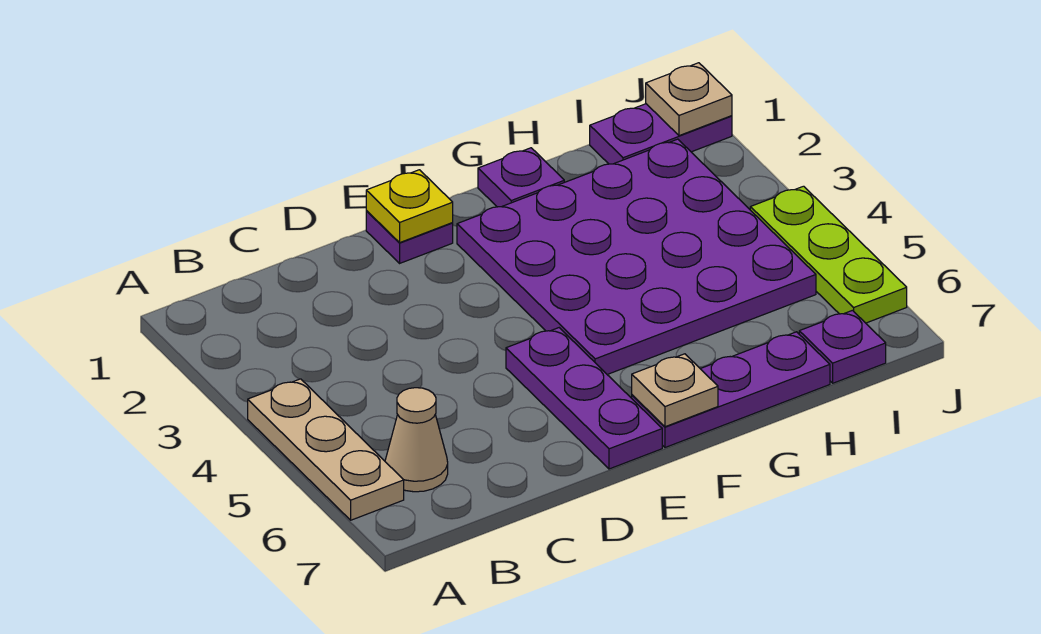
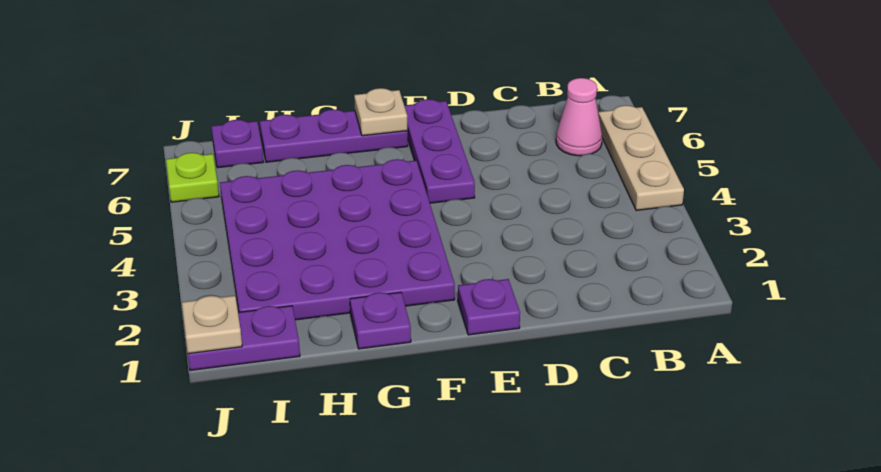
tan 1x1 cone [385,388,448,492] -> pink 1x1 cone [556,78,602,156]
yellow 1x1 plate [366,170,453,242] -> none
lime 1x3 plate [750,186,907,323] -> lime 1x1 plate [166,153,219,202]

